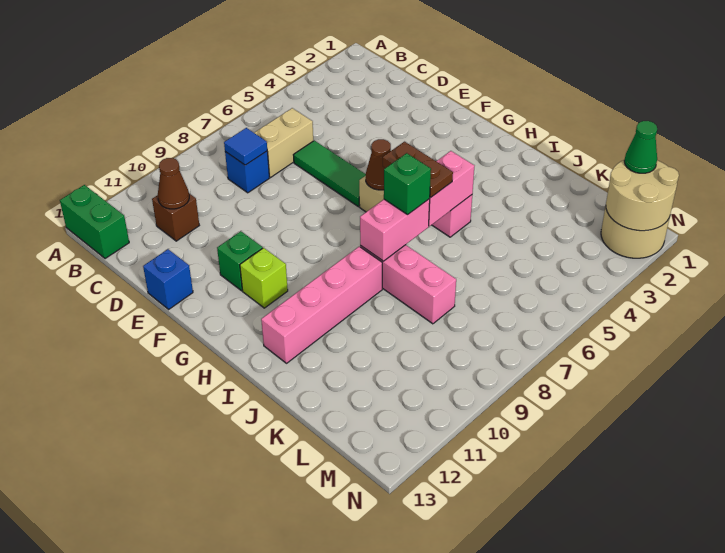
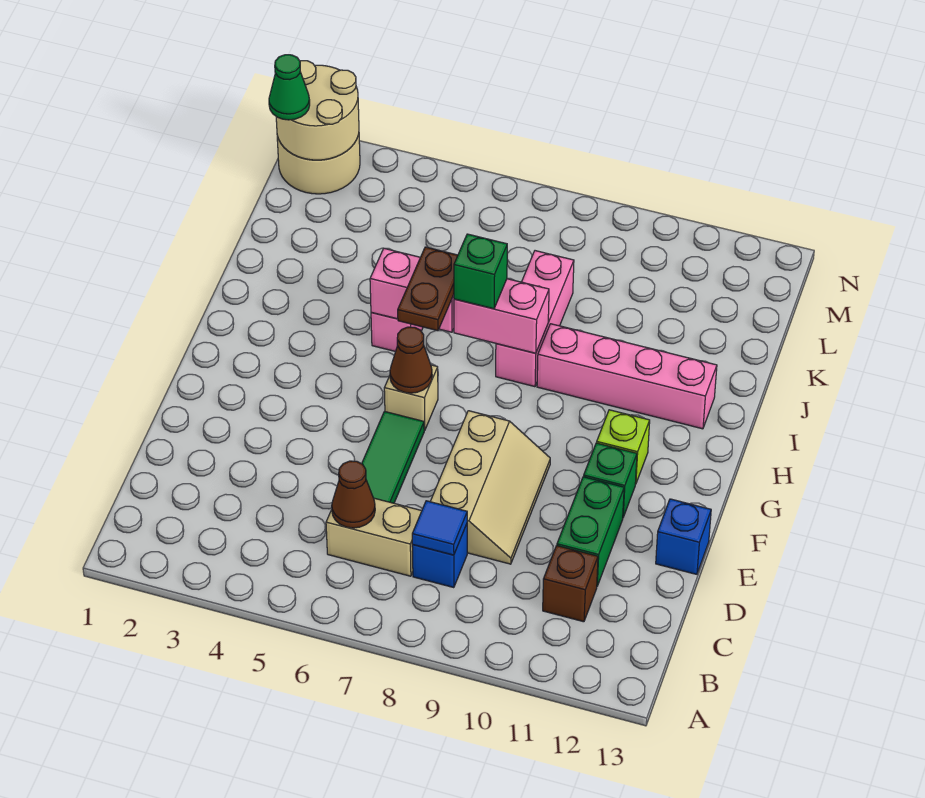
green 1x2 brick [60,185,129,259] -> green 1x2 brick moved to [557,477,624,586]
brown 1x1 cone [158,158,189,209] -> brown 1x1 cone moved to [332,461,375,528]
none -> tan 2x3 slope [430,411,550,564]

